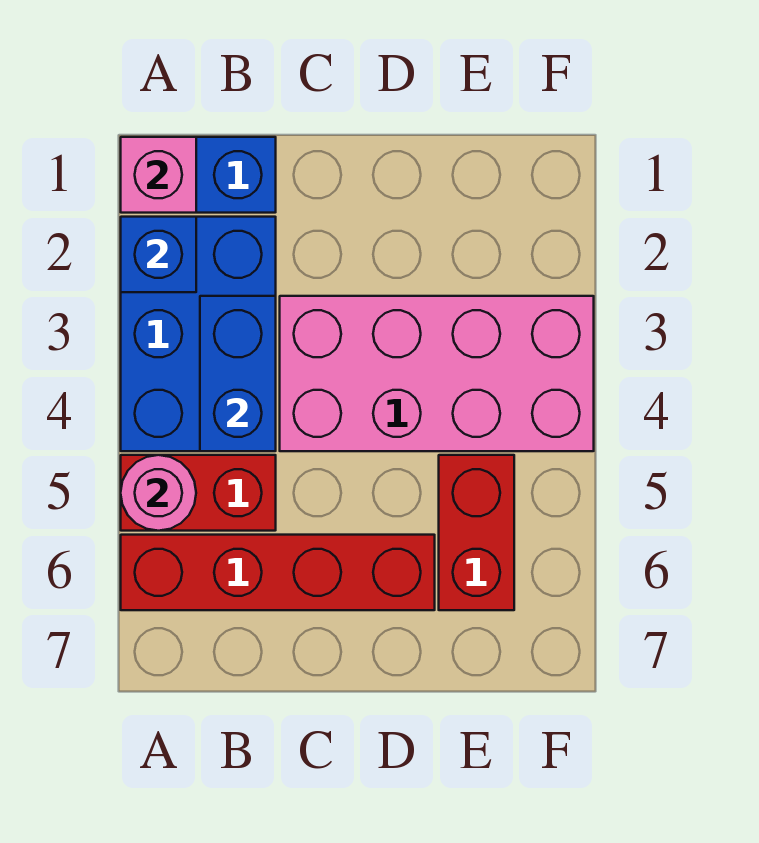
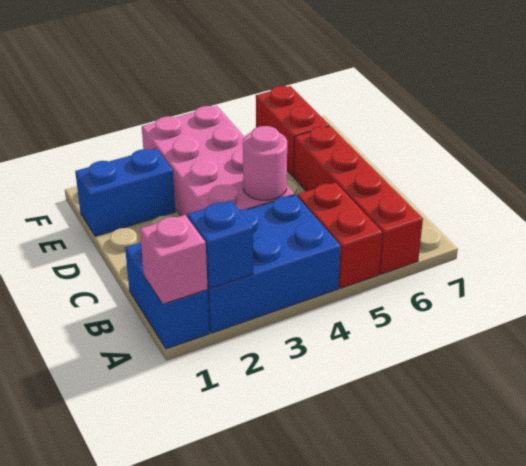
pink 1x1 round brick [121,455,196,531] -> pink 1x1 round brick moved to [243,126,287,200]
blue 1x2 brick [200,296,276,451] -> blue 1x2 brick moved to [75,148,175,236]
red 1x2 brick [439,455,514,610] -> red 1x2 brick turned to [256,86,329,176]

